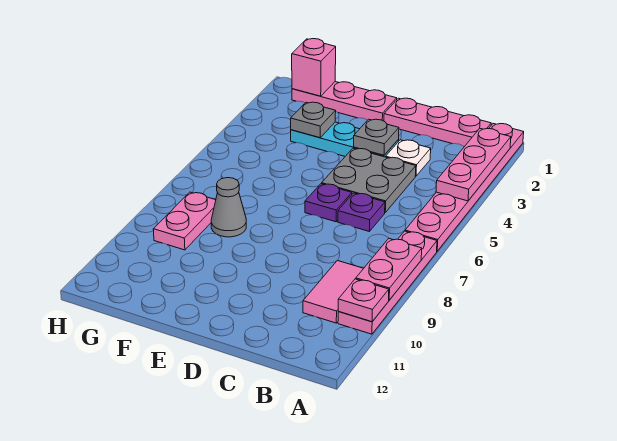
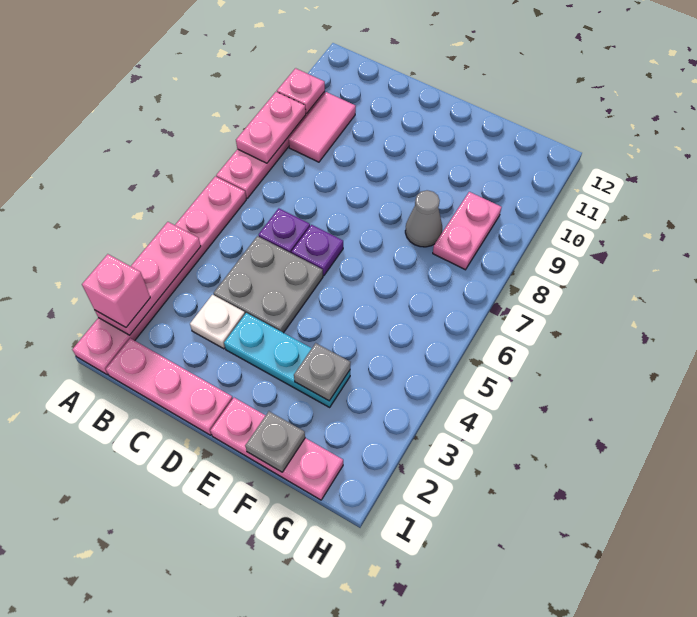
grey 1x1 plate [354,119,399,155] -> grey 1x1 plate moved to [245,411,305,472]
pink 1x1 brick [292,39,336,96] -> pink 1x1 brick moved to [82,254,150,327]

